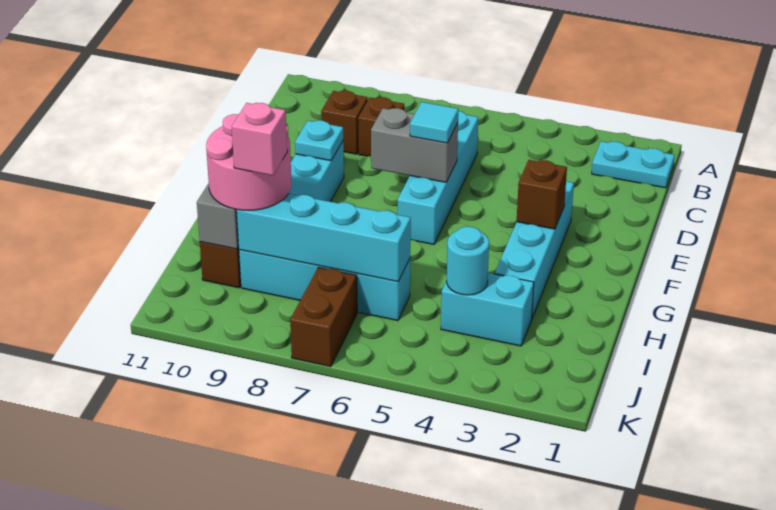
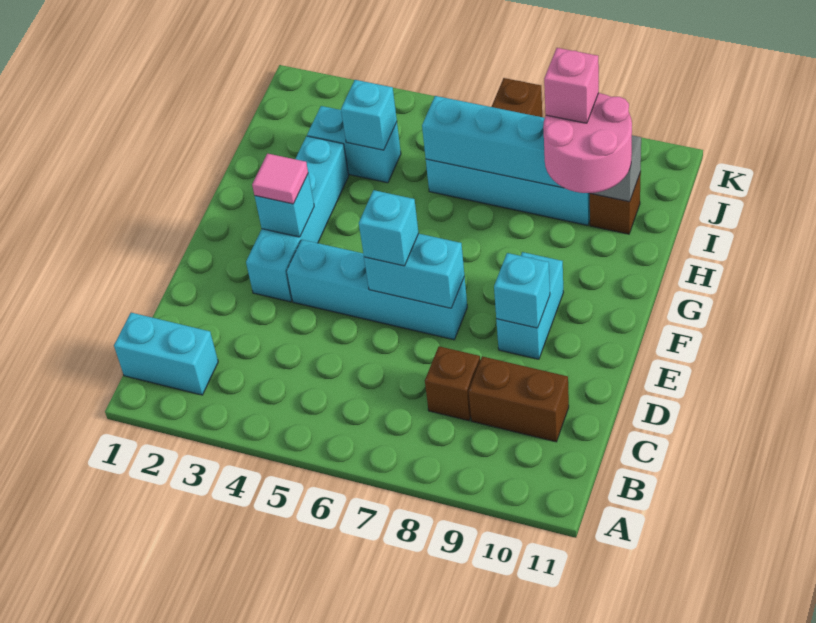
cyan 1x2 plate [592,141,675,188] -> cyan 1x2 brick [114,313,218,395]
cyan 1x4 brick [398,111,478,244] -> cyan 1x4 brick turned to [287,240,467,340]
brown 1x1 brick [321,91,368,154] -> brown 1x2 brick [469,356,569,442]
grey 1x2 brick [371,108,458,182] -> cyan 1x2 brick [364,234,464,308]
cyan 1x1 tile [410,102,458,143] -> cyan 1x1 brick [359,190,419,266]
cyan 1x1 plate [295,121,343,161] -> cyan 1x1 brick [494,253,550,328]
brown 1x1 brick [517,160,567,229] -> cyan 1x1 brick [255,174,314,237]
none -> pink 1x1 tile [252,154,308,204]
cyan 1x1 round brick [447,227,489,295] -> cyan 1x1 brick [341,80,397,150]

